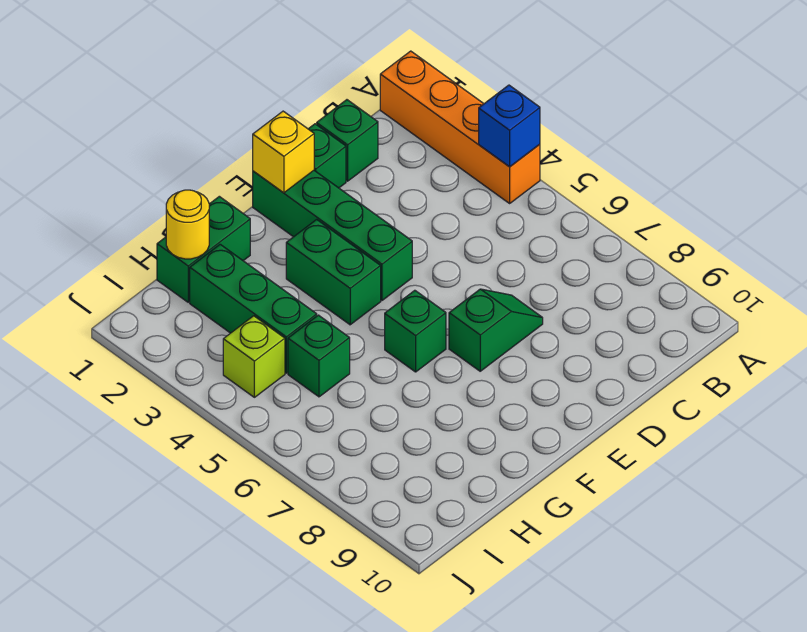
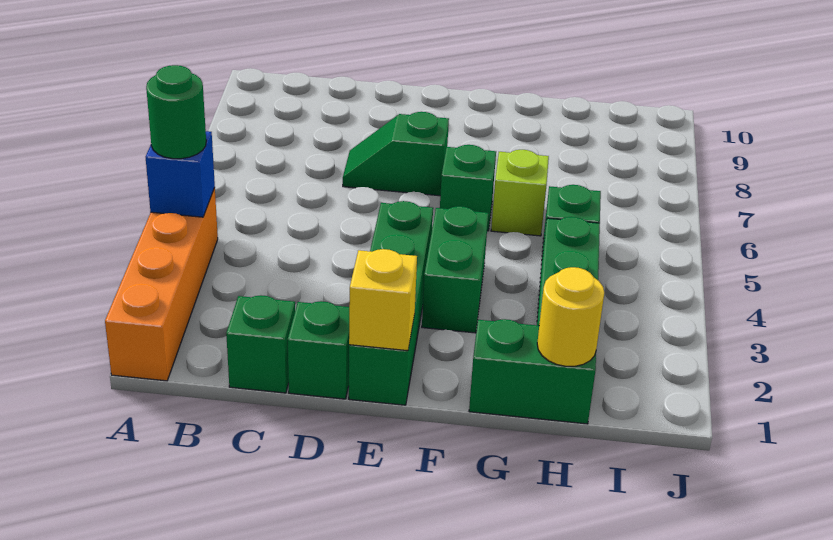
none -> green 1x1 round brick [146,65,206,159]
lime 1x1 brick [223,316,285,397] -> lime 1x1 brick moved to [491,150,549,236]

